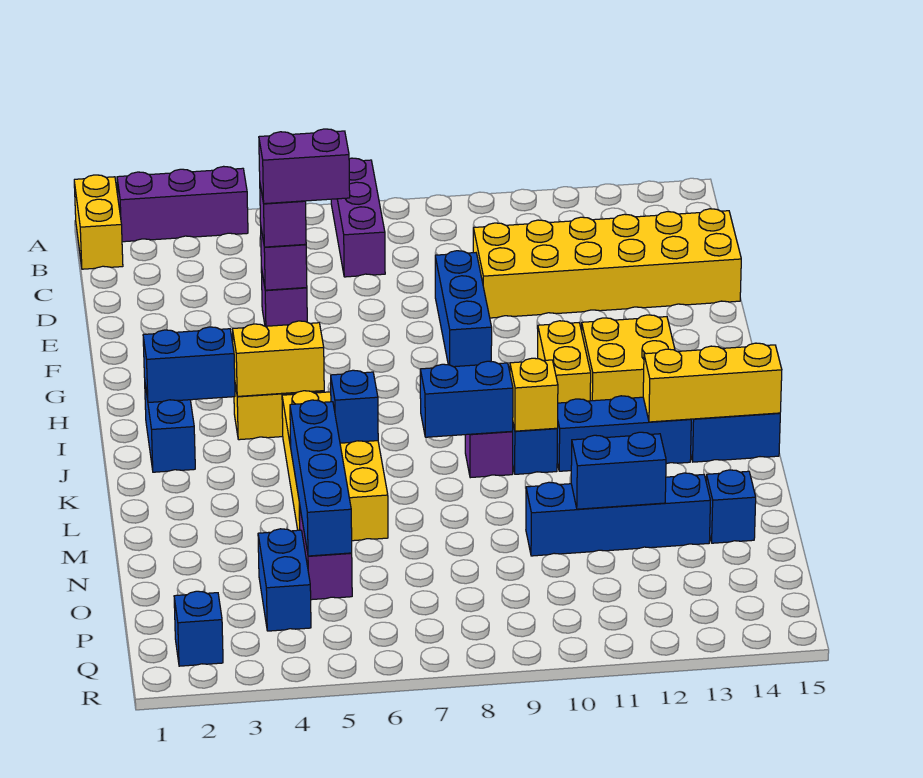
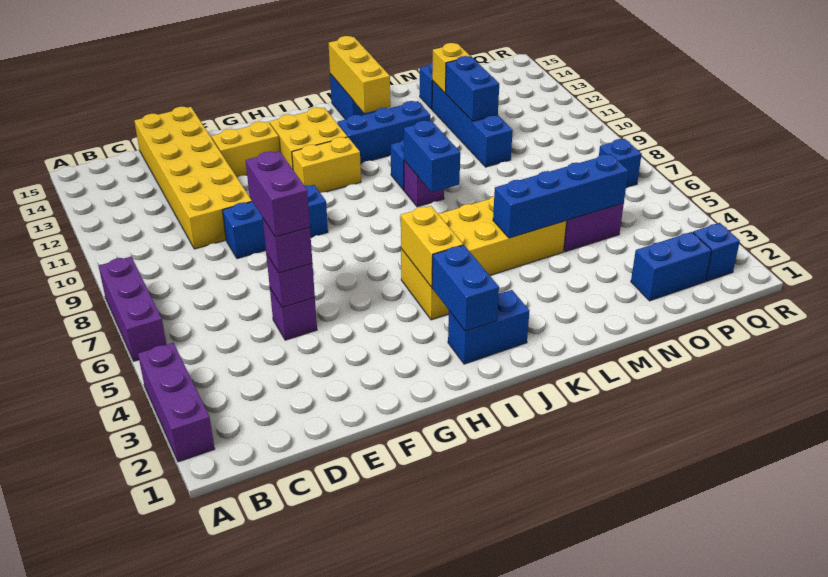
yellow 1x2 brick [74,175,123,269] -> yellow 1x2 brick moved to [212,122,280,177]
purple 1x3 brick [331,158,385,277] -> purple 1x3 brick turned to [99,257,166,361]
blue 1x1 brick [331,370,378,443] -> blue 1x1 brick moved to [599,139,642,188]
yellow 1x1 brick [510,358,558,431] -> yellow 1x1 brick moved to [432,43,471,93]
blue 1x3 brick [557,396,691,471] -> blue 1x3 brick turned to [337,101,430,163]
blue 1x2 brick [258,529,311,631] -> blue 1x2 brick moved to [631,232,712,301]

